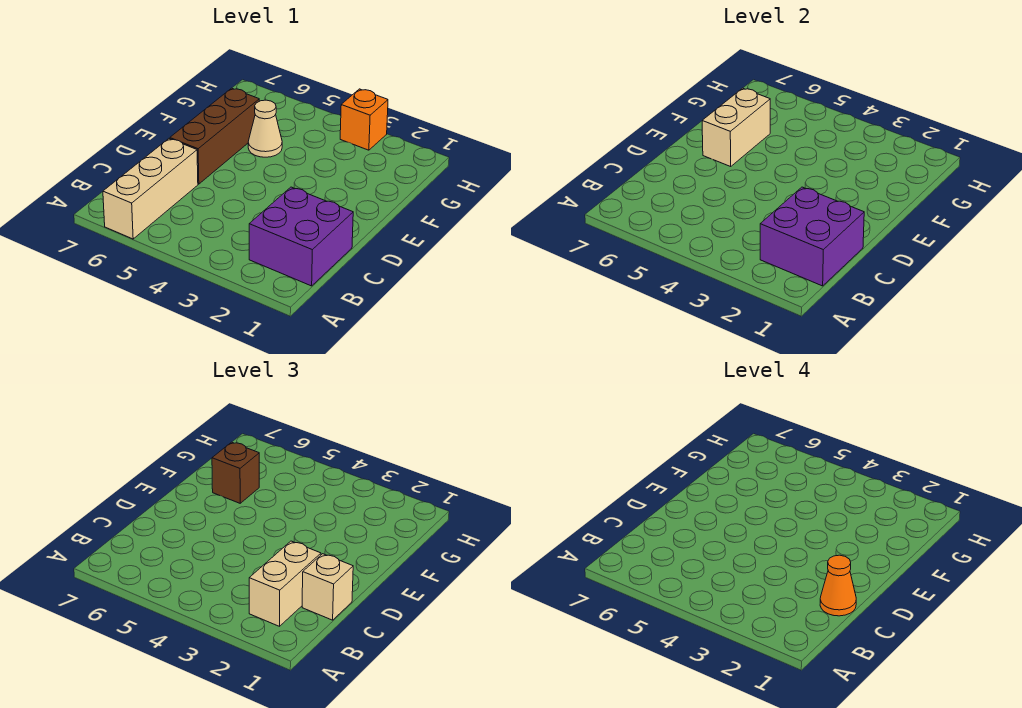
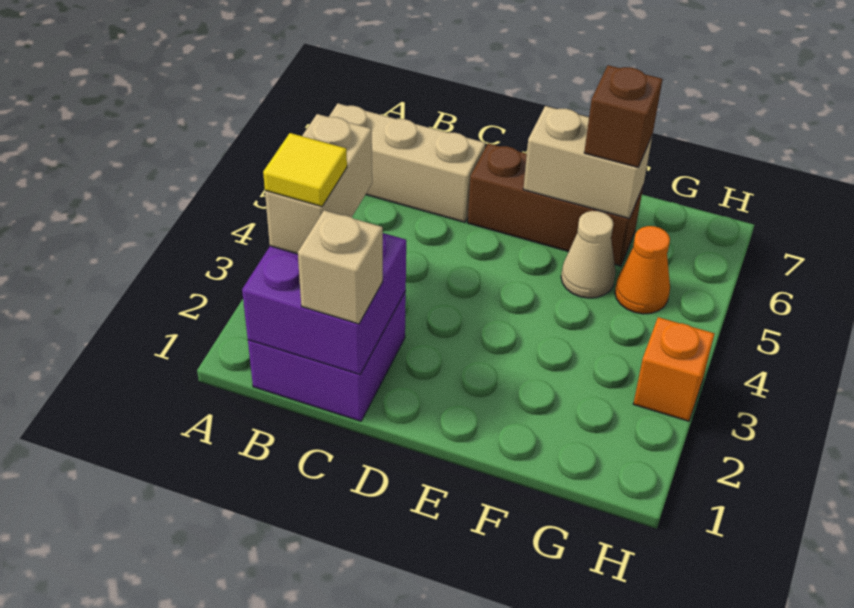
tan 1x2 brick [249,541,321,626] -> tan 1x2 brick turned to [265,114,372,254]
none -> yellow 1x1 tile [263,133,347,207]
orange 1x1 cone [820,555,856,616] -> orange 1x1 cone moved to [615,226,670,314]

